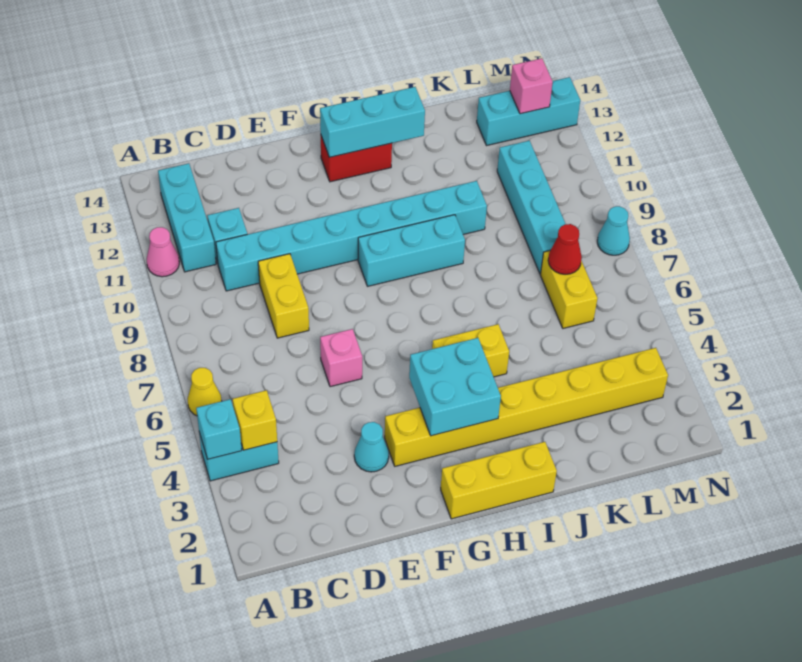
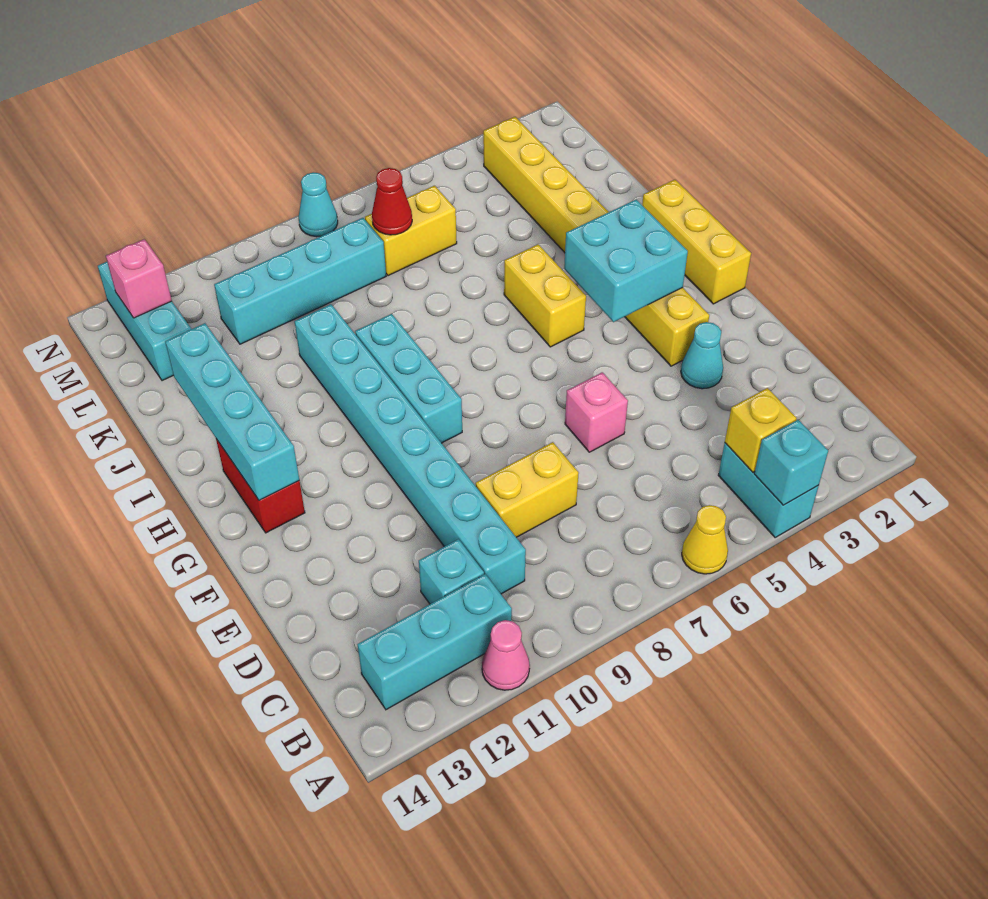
cyan 1x3 brick [320,87,425,157] -> cyan 1x4 brick [165,323,299,501]

